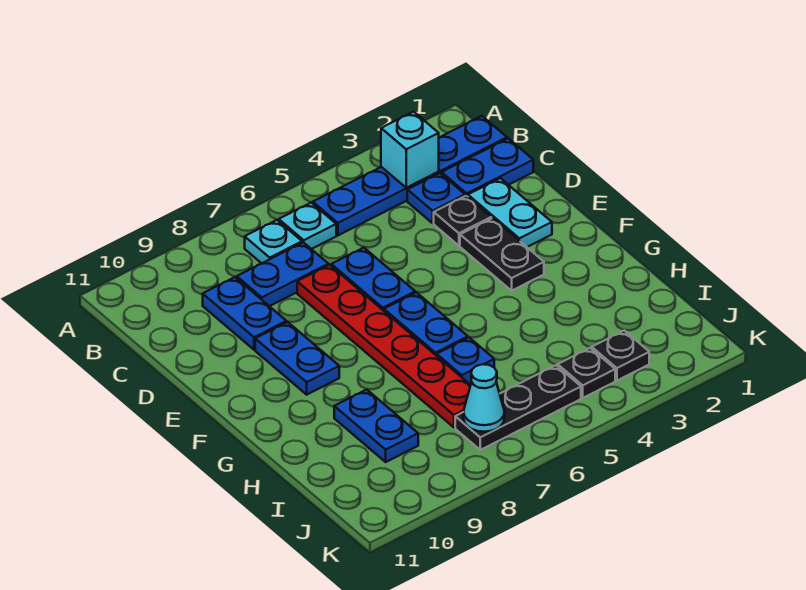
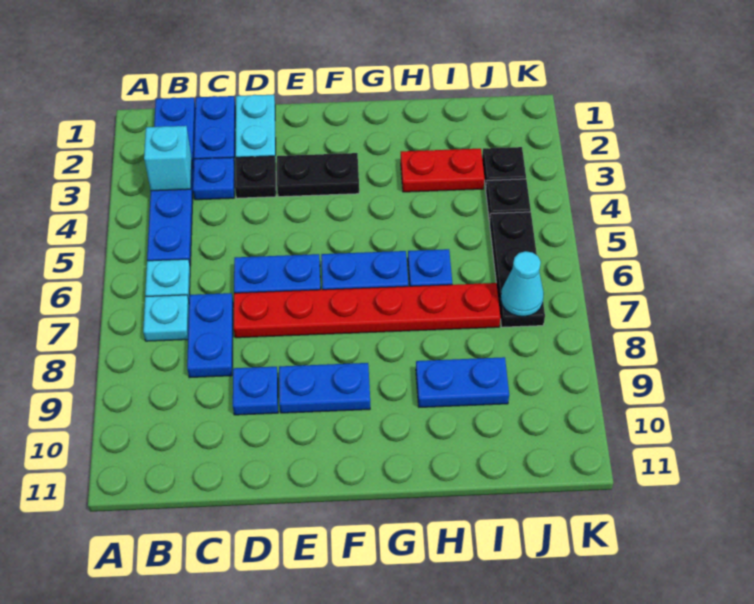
blue 1x2 plate [203,277,287,350] -> blue 1x1 plate [233,367,278,415]
cyan 1x2 plate [468,178,552,247] -> cyan 1x2 plate turned to [235,95,276,163]
none -> red 1x2 plate [401,149,485,192]

